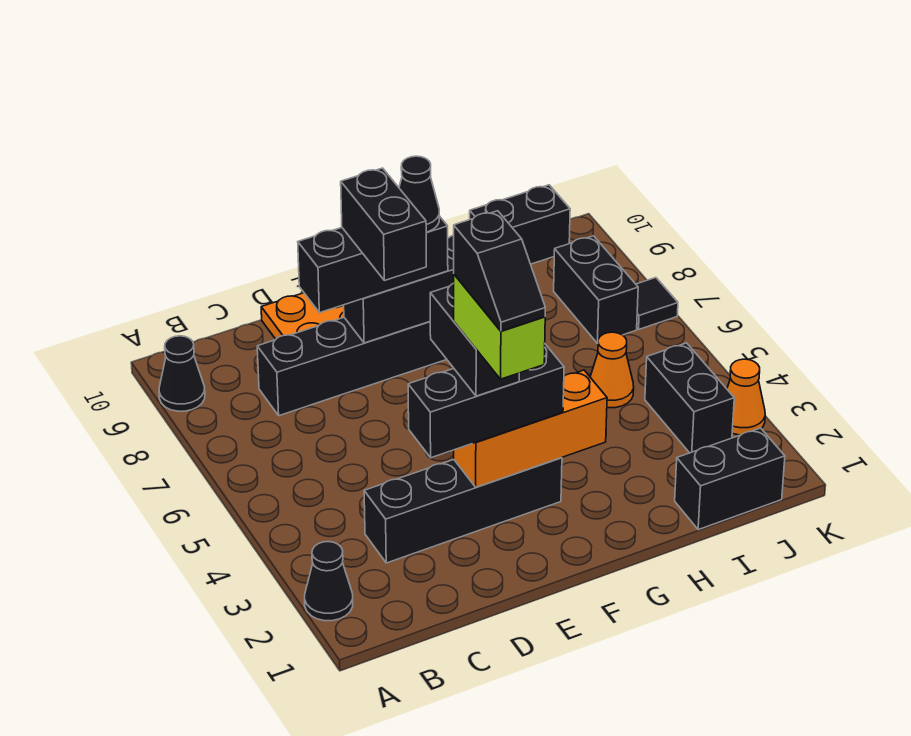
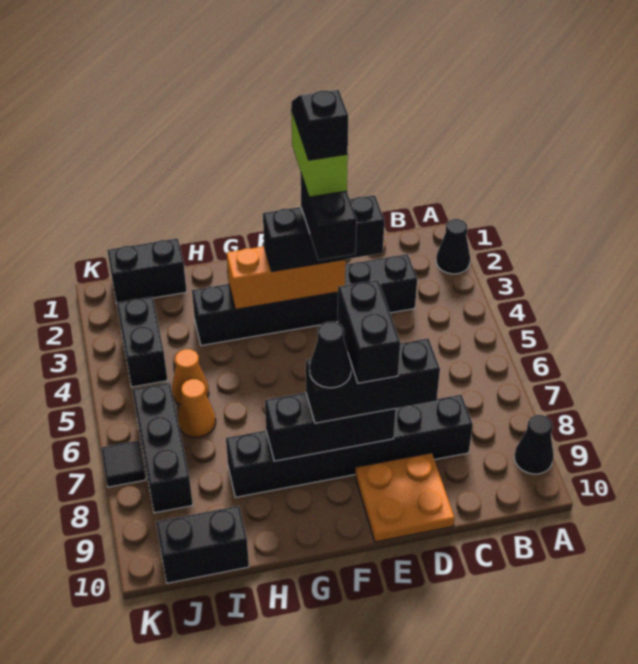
black 1x4 brick [364,458,562,563] -> black 1x6 brick [192,254,417,346]
black 1x2 brick [554,236,638,343] -> black 1x3 brick [132,383,193,513]
orange 1x1 cone [727,359,765,435] -> orange 1x1 cone moved to [178,379,216,437]

